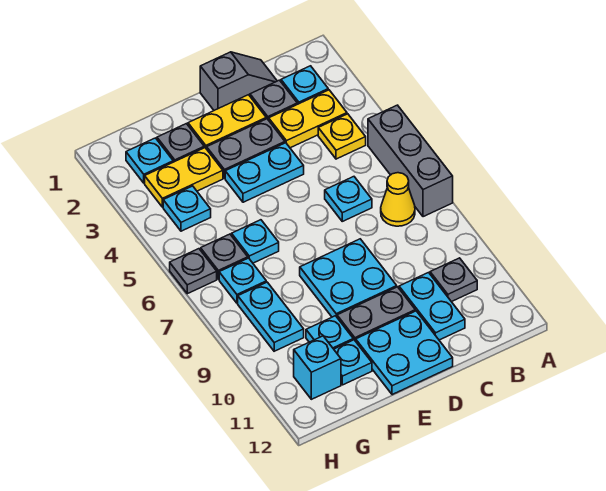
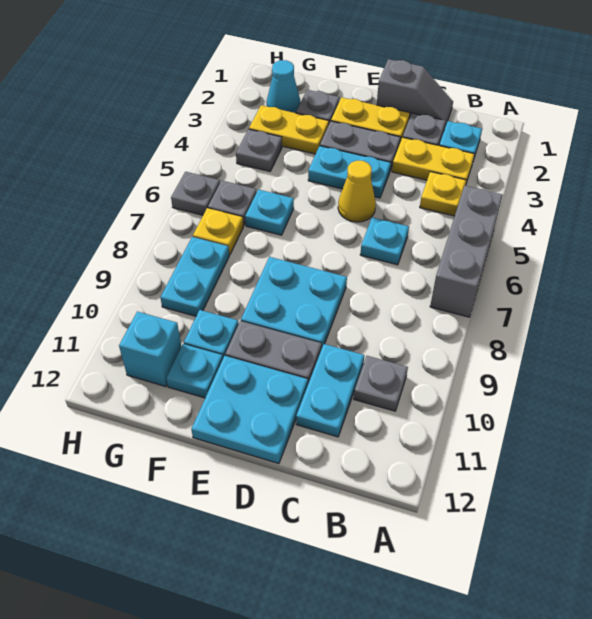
yellow 1x1 cone [381,173,415,226] -> yellow 1x1 cone moved to [338,161,376,222]
cyan 1x1 plate [126,138,173,183] -> cyan 1x1 cone [267,60,301,113]
cyan 1x1 plate [163,186,211,231] -> grey 1x1 plate [236,129,282,171]
cyan 1x1 plate [219,258,266,303] -> yellow 1x1 plate [193,208,243,255]

